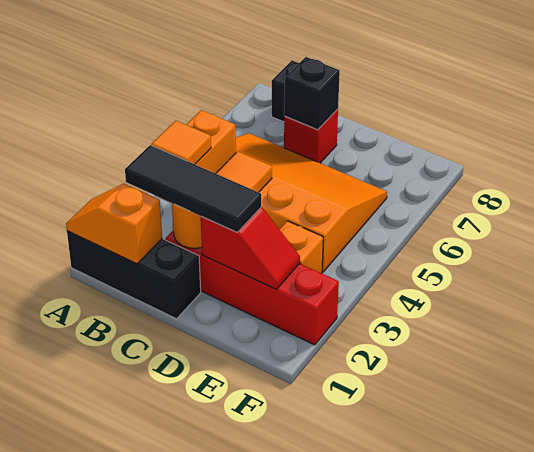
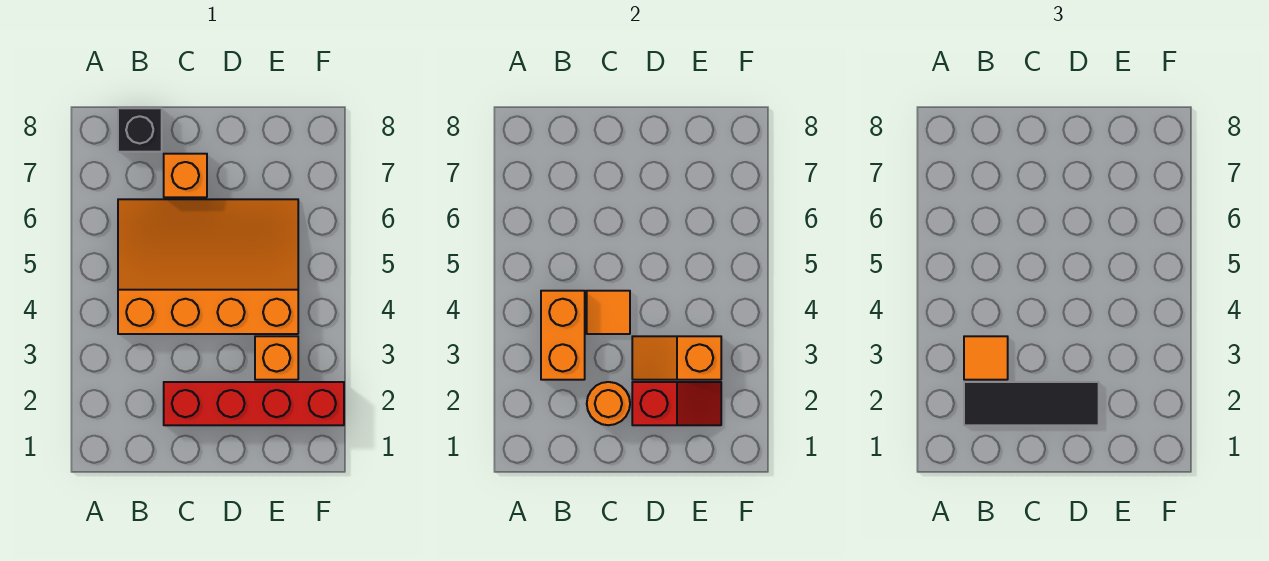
black 1x3 brick [67,231,201,319] -> none
orange 1x2 slope [66,184,162,264] -> orange 1x2 slope moved to [632,336,721,380]
red 1x1 brick [284,109,338,163] -> orange 1x1 brick [164,154,207,197]
black 1x1 brick [284,57,340,130] -> none

